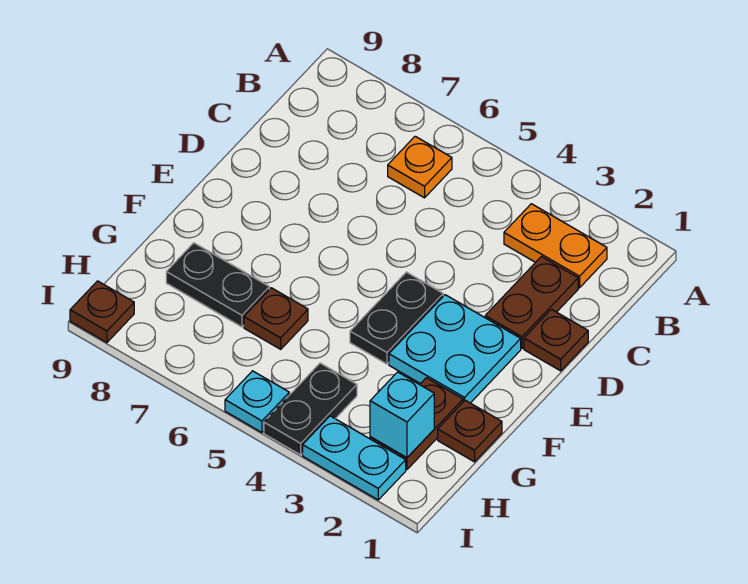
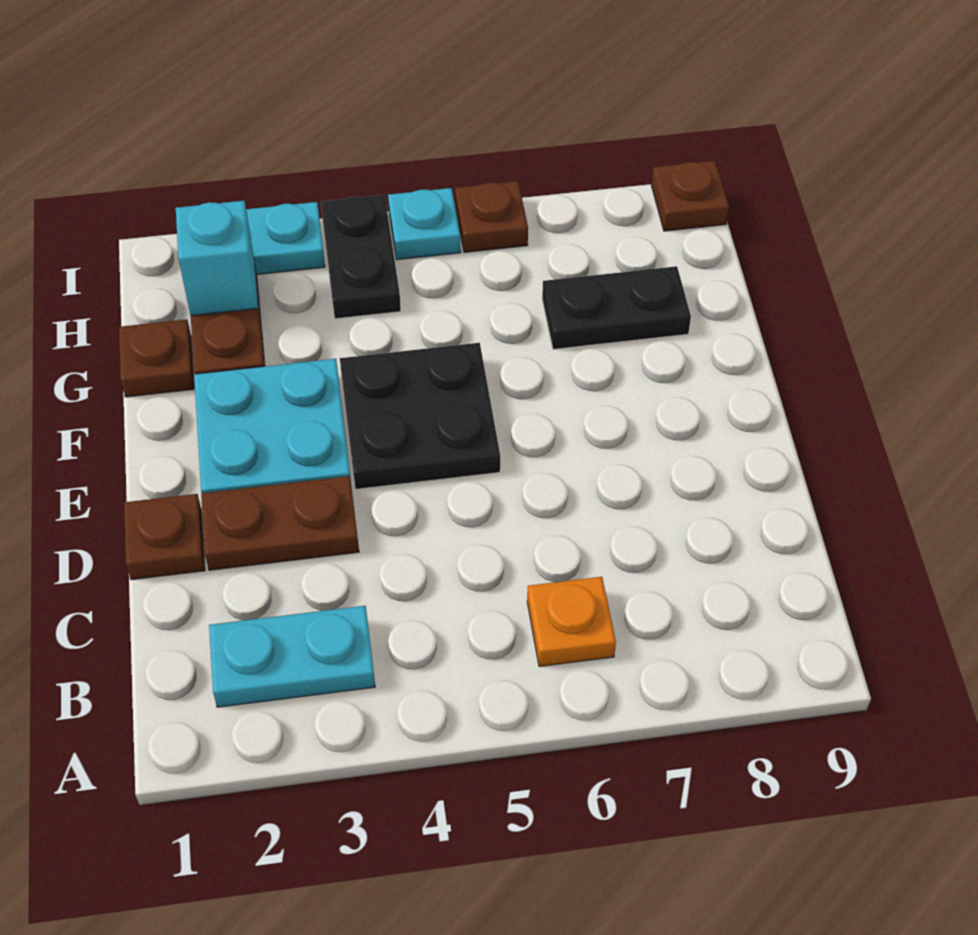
orange 1x2 plate [504,204,607,288] -> cyan 1x2 plate [209,606,375,707]
brown 1x2 plate [485,257,578,348] -> brown 1x2 plate turned to [201,476,359,570]
black 1x2 plate [350,272,443,364] -> black 2x2 plate [340,343,500,489]
brown 1x1 plate [244,288,308,349] -> brown 1x1 plate moved to [455,181,528,252]

